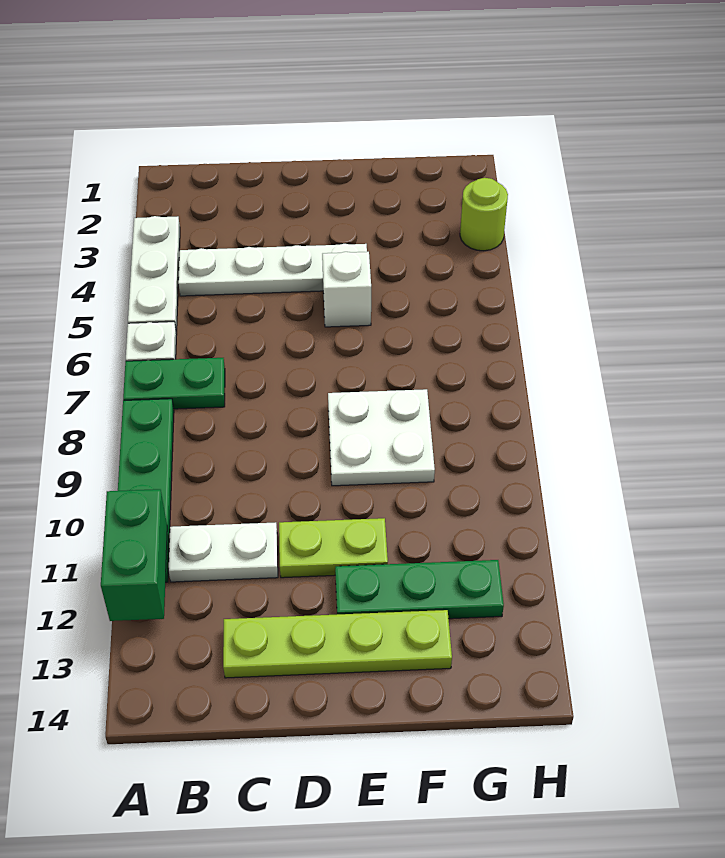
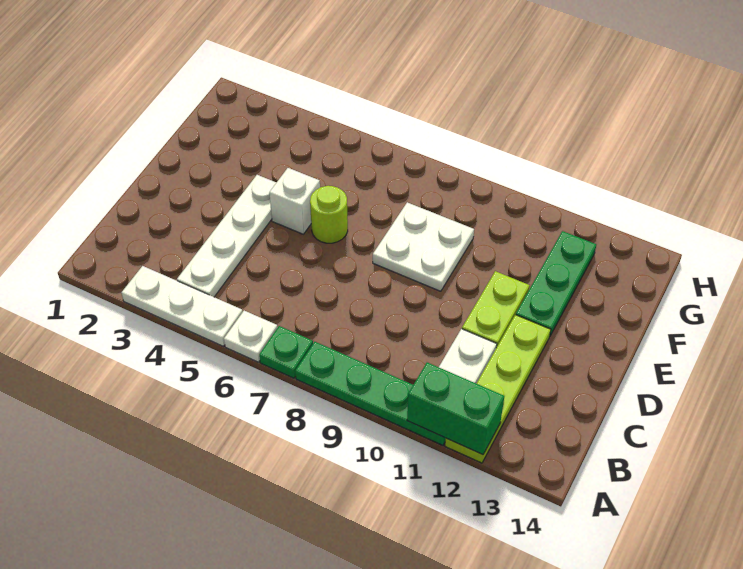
green 1x2 plate [123,358,225,409] -> green 1x1 plate [259,326,313,378]
lime 1x4 plate [223,610,452,678] -> lime 1x4 plate moved to [445,315,551,463]
lime 1x1 round brick [460,178,508,251] -> lime 1x1 round brick moved to [310,186,348,243]

